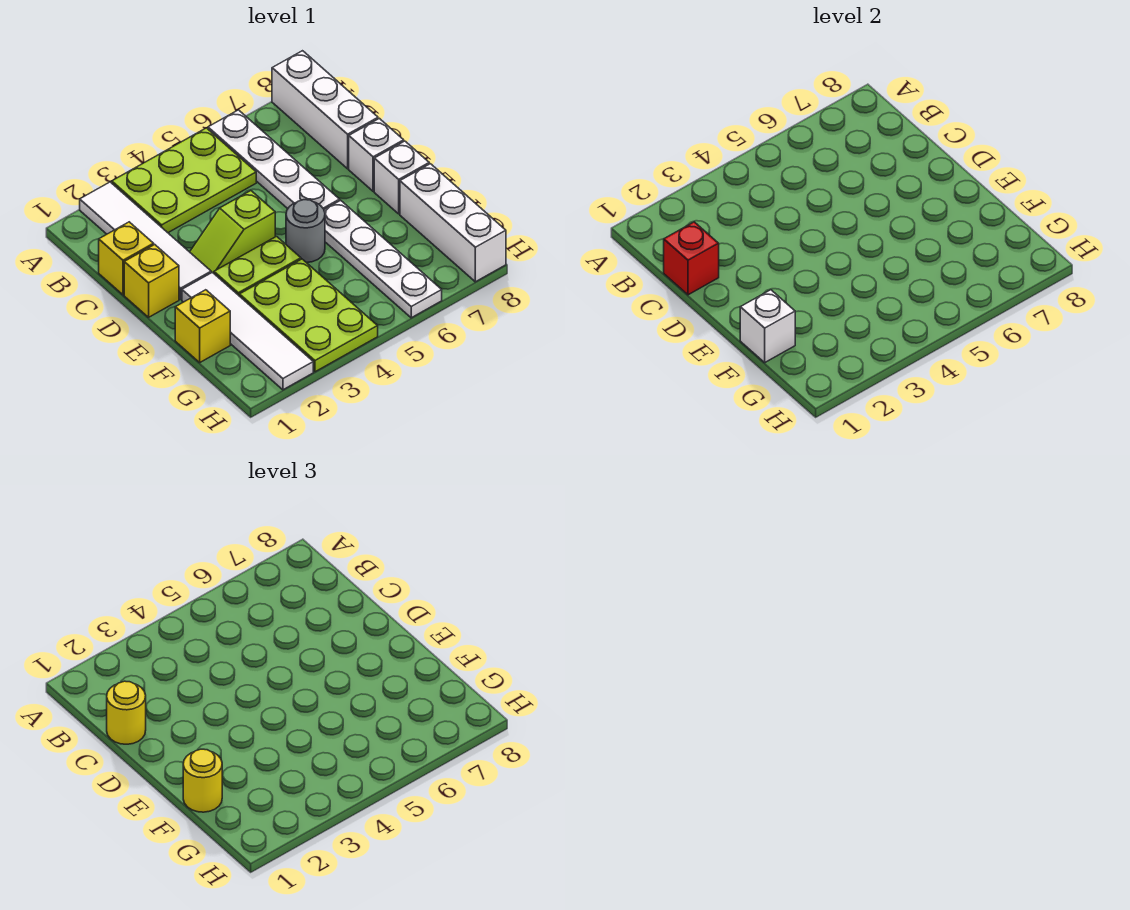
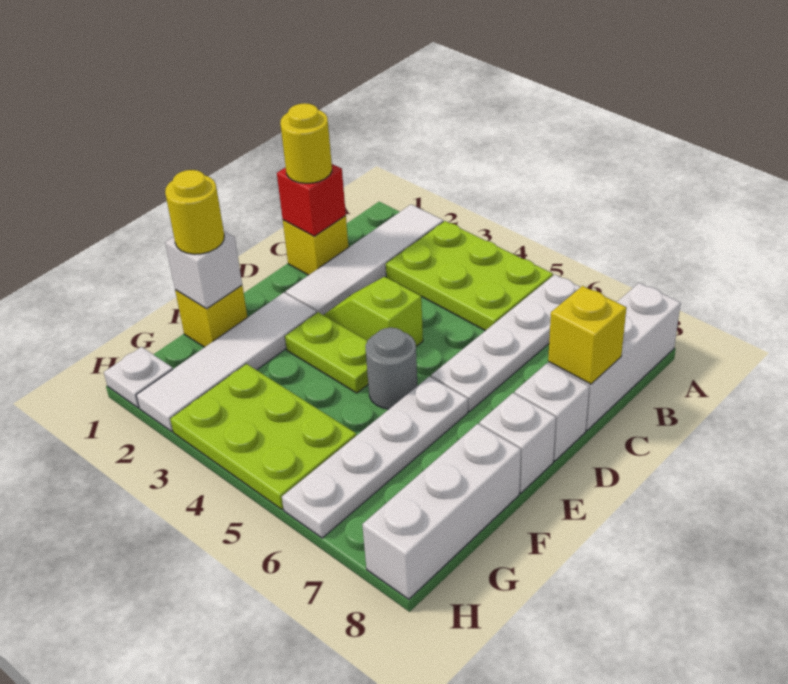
yellow 1x1 brick [124,245,179,317] -> yellow 1x1 brick moved to [548,286,627,384]
lime 2x3 plate [240,259,378,372] -> lime 2x3 plate turned to [170,364,356,509]
none -> white 1x1 plate [104,347,173,408]

